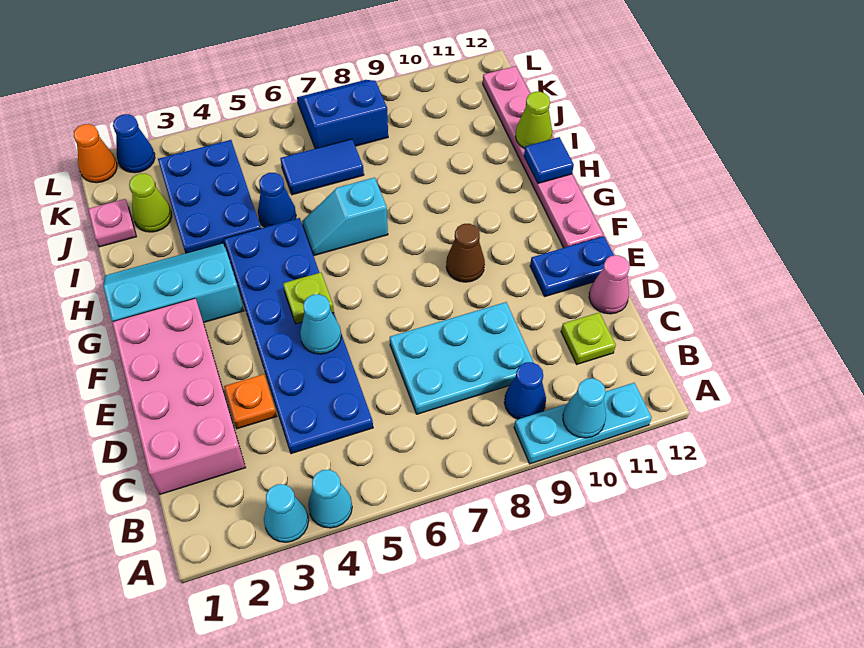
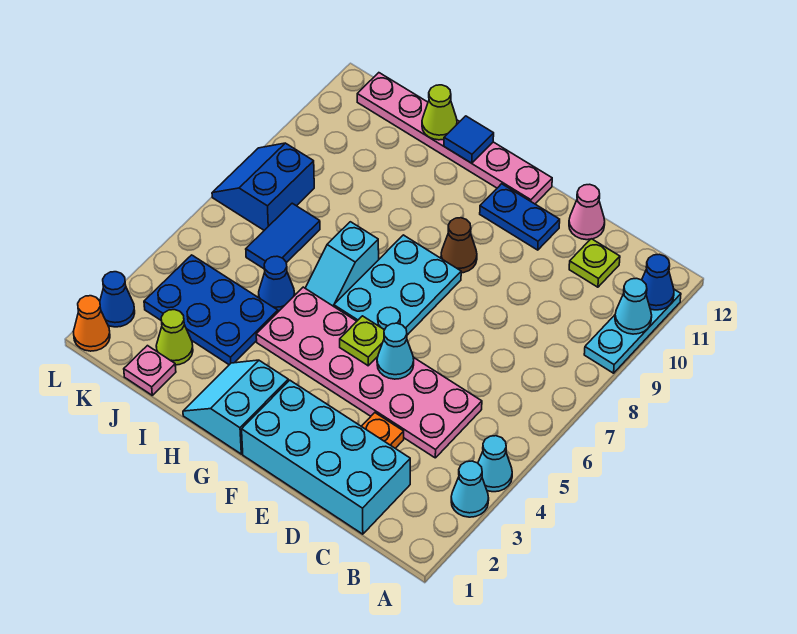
blue 1x1 cone [504,362,546,419] -> blue 1x1 cone moved to [642,254,674,310]
pink 2x4 brick [112,298,246,494] -> cyan 2x4 brick [242,380,410,534]
blue 2x6 plate [224,218,373,454] -> pink 2x6 plate [256,287,482,458]
cyan 2x3 plate [390,302,534,414] -> cyan 2x3 plate moved to [334,235,461,335]
blue 1x2 plate [530,236,614,296] -> blue 1x2 plate turned to [480,184,560,250]
cyan 2x3 slope [103,243,244,323] -> cyan 2x2 slope [183,360,288,454]

